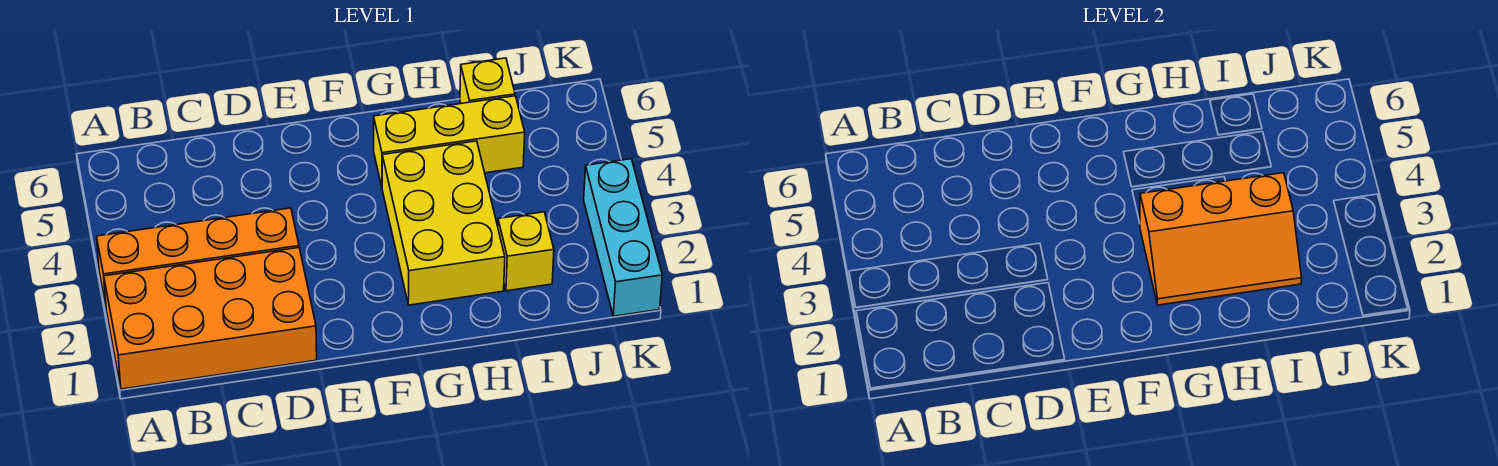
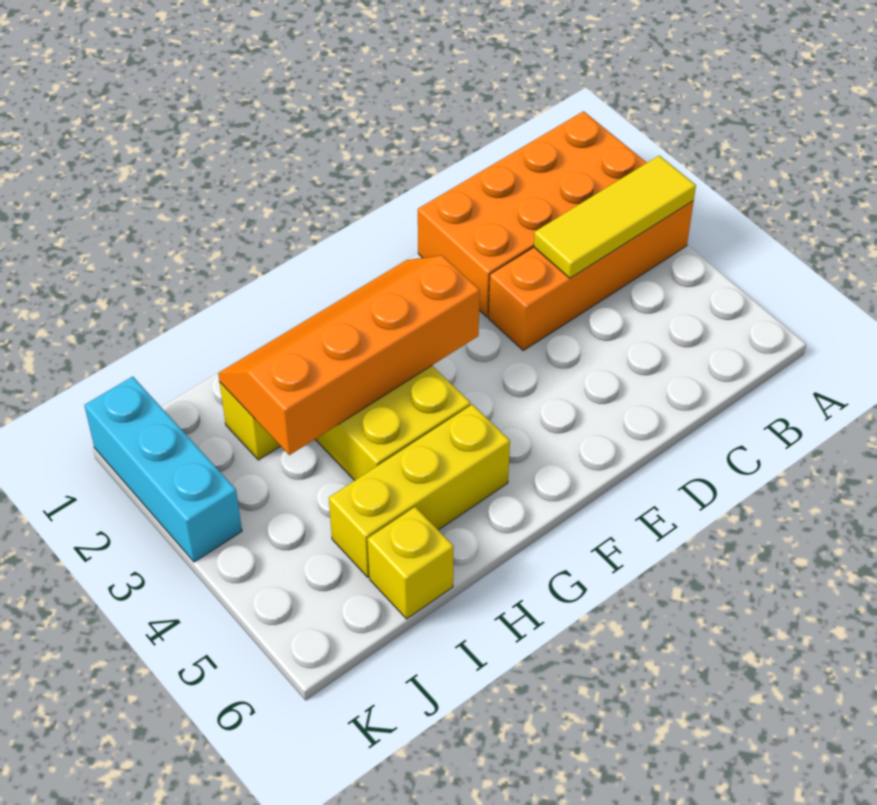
none -> yellow 1x3 tile [534,156,696,278]
orange 2x3 slope [1140,173,1302,305] -> orange 2x4 slope [218,255,480,455]

